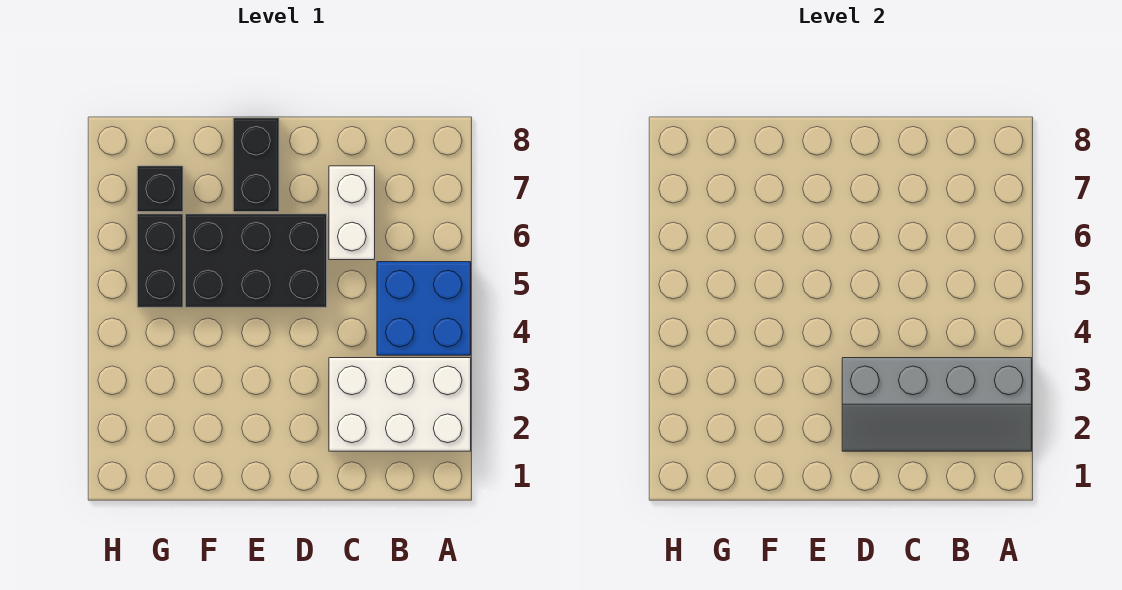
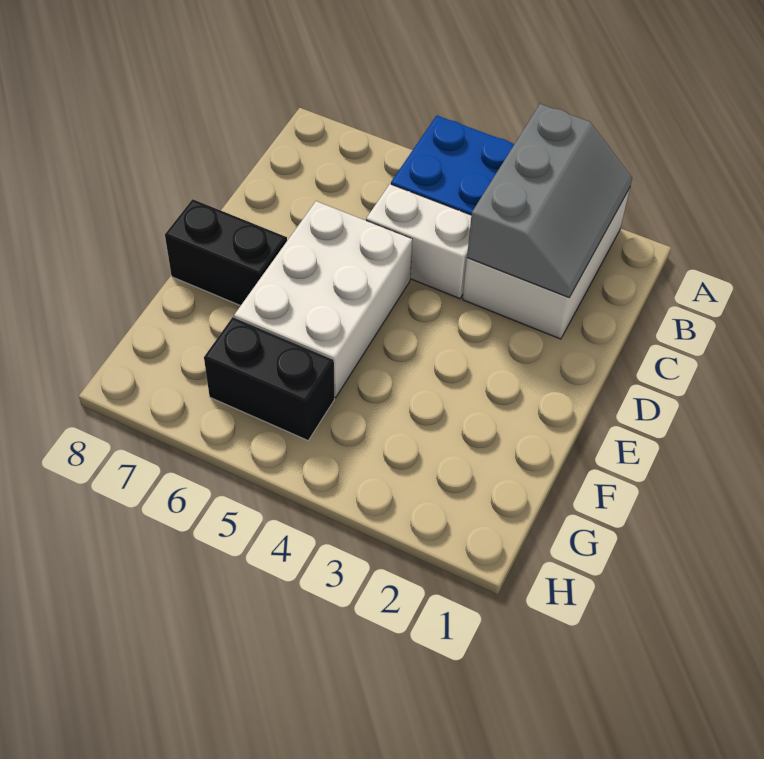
grey 2x4 slope [842,358,1032,451] -> grey 2x3 slope [467,104,632,297]
white 1x2 brick [329,166,375,260] -> white 1x2 brick moved to [366,184,471,299]
black 2x3 brick [185,214,327,307] -> white 2x3 brick [234,201,412,398]
black 1x1 brick [137,166,183,212] -> none

